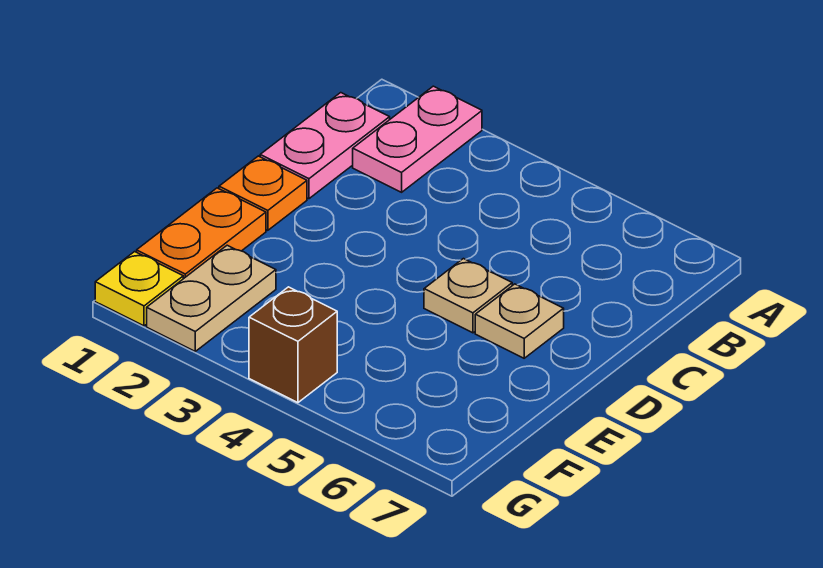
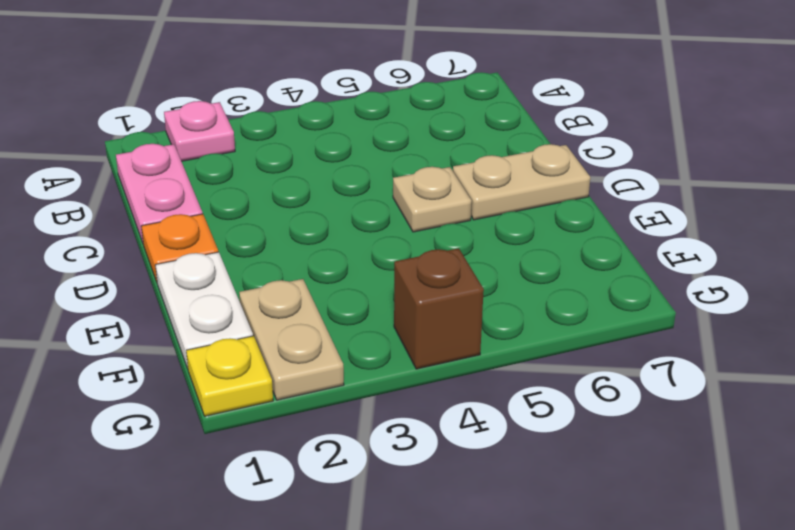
pink 1x2 plate [353,86,482,192] -> pink 1x1 plate [164,101,235,161]
tan 1x1 plate [475,284,564,358] -> tan 1x2 plate [453,144,590,220]
orange 1x2 plate [137,188,266,279] -> white 1x2 plate [155,252,253,369]

